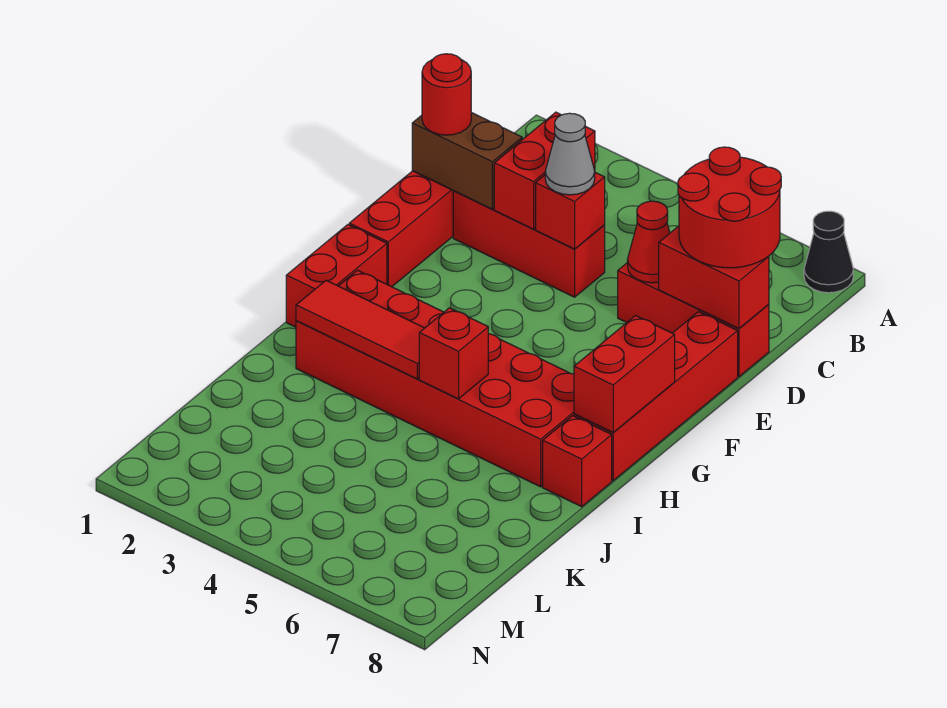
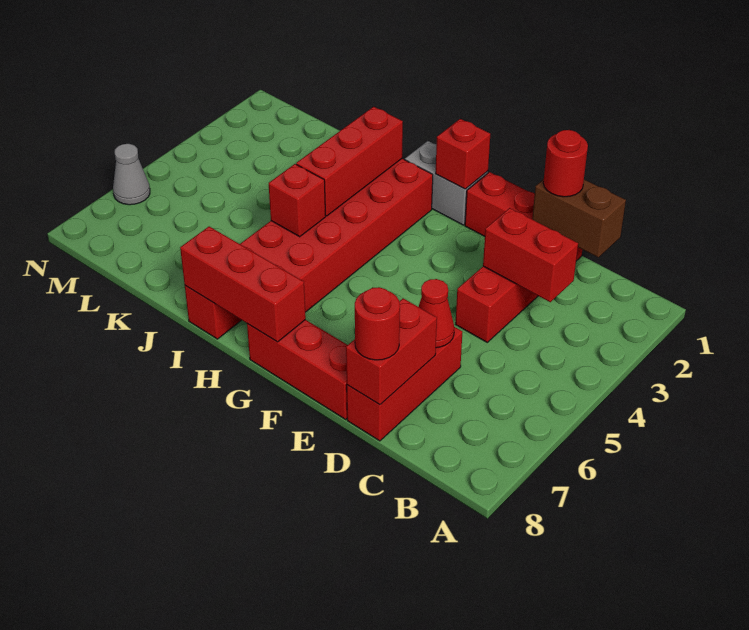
black 1x1 cone [804,211,853,293] -> none
red 2x2 round brick [678,147,781,268] -> red 1x1 round brick [355,287,400,360]
brown 1x2 brick [412,113,522,209] -> brown 1x2 brick turned to [532,179,626,258]
red 1x1 brick [536,173,605,249] -> red 1x1 brick moved to [436,119,490,189]
grey 1x1 cone [545,113,595,195] -> grey 1x1 cone moved to [113,144,150,205]
red 1x4 brick [574,312,738,481] -> red 1x3 brick [247,320,347,419]
red 1x2 brick [286,225,387,327] -> grey 1x2 brick [405,141,488,225]
red 1x2 brick [574,316,675,433] -> red 1x3 brick [180,227,306,342]
red 1x3 tile [296,280,424,379] -> red 1x3 brick [296,107,403,216]

